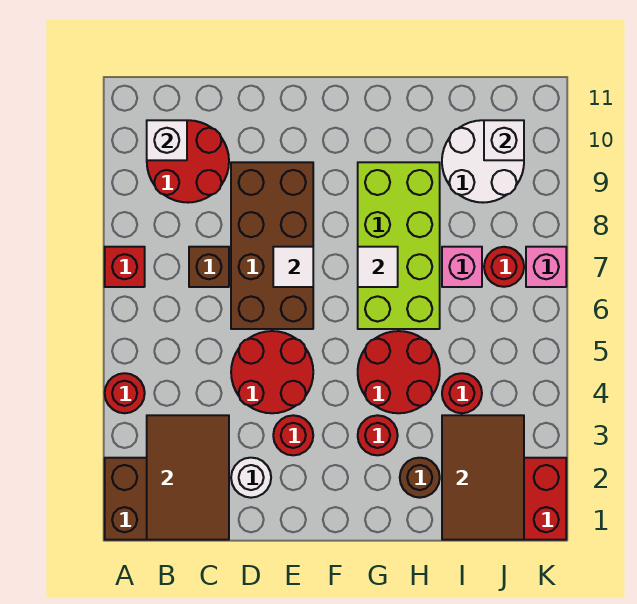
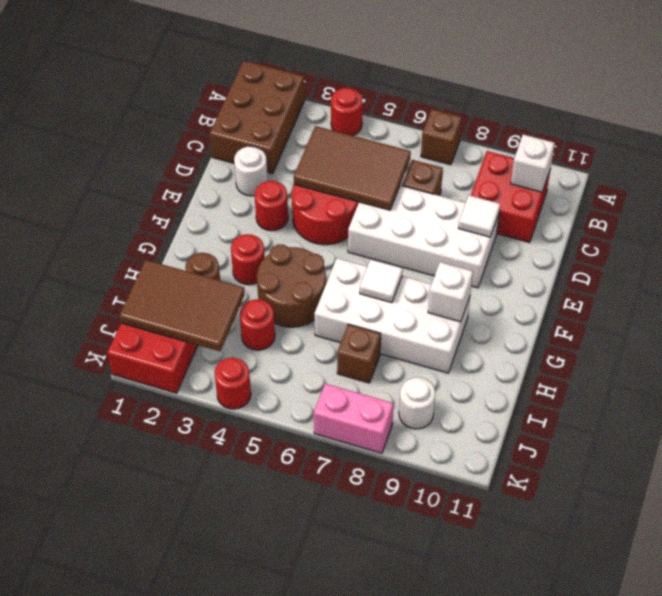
red 1x1 brick [105,247,145,287] -> brown 1x1 brick [421,109,462,165]
brown 2x3 tile [147,415,229,540] -> brown 2x3 tile moved to [294,126,411,210]
red 2x2 round brick [147,120,229,203] -> red 2x2 brick [471,151,550,243]
brown 2x4 brick [231,162,313,329] -> white 2x4 brick [348,185,499,288]
white 1x1 tile [273,247,313,287] -> white 1x1 tile moved to [459,195,500,237]
red 2x2 round brick [358,331,440,413] -> brown 2x2 round brick [257,244,326,327]
lime 2x4 brick [358,162,440,329] -> white 2x4 brick [314,258,470,373]
pink 1x1 brick [442,247,482,287] -> brown 1x1 brick [337,324,381,383]
white 2x2 round brick [442,120,524,203] -> white 1x1 round brick [399,377,435,429]
red 1x1 round brick [484,247,524,287] -> red 1x1 round brick moved to [214,358,251,409]
white 1x1 brick [484,120,524,160] -> white 1x1 brick moved to [428,262,473,322]
pink 1x1 brick [526,247,566,287] -> pink 1x2 brick [314,384,393,453]

